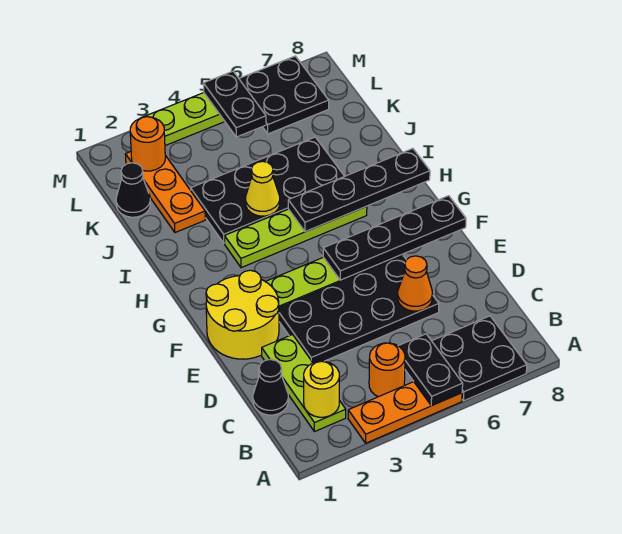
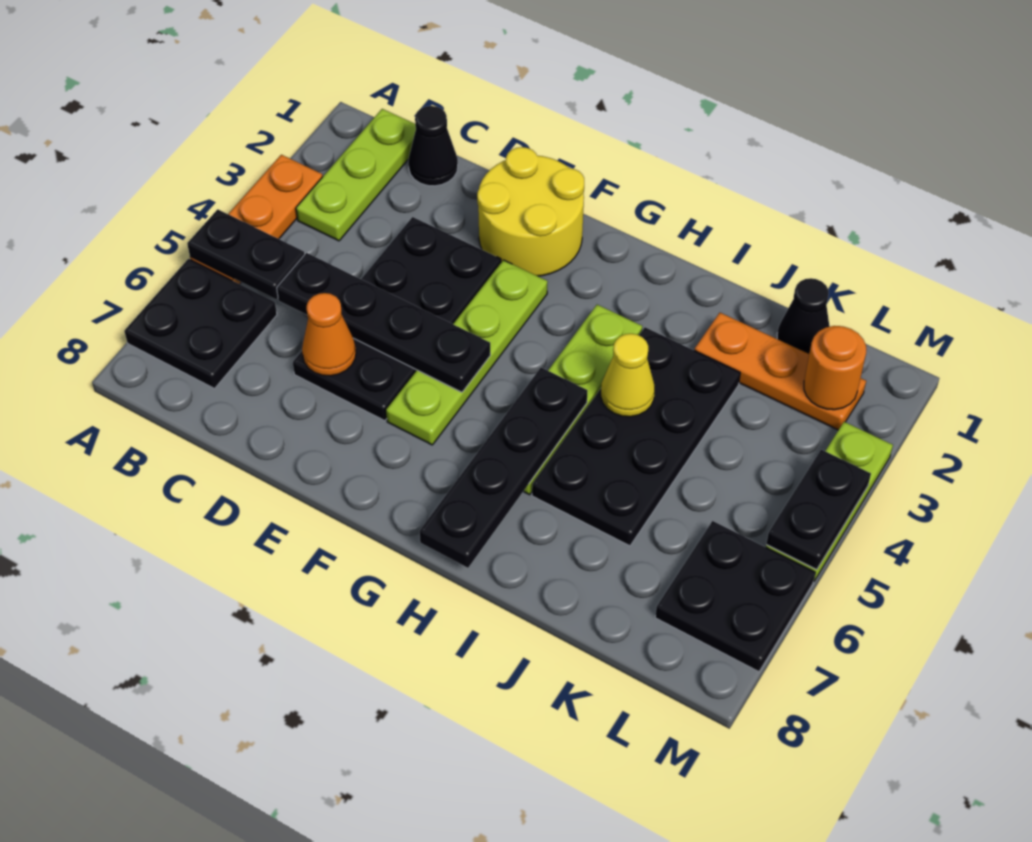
lime 1x3 plate [262,335,346,432] -> lime 1x3 plate turned to [296,109,416,241]
yellow 1x1 round brick [304,361,339,417] -> none
orange 1x1 round brick [369,343,405,397] -> none
black 1x4 plate [323,196,466,280] -> black 1x4 plate turned to [277,253,490,392]
black 1x2 plate [203,71,266,137] -> black 1x2 plate turned to [766,450,871,570]

